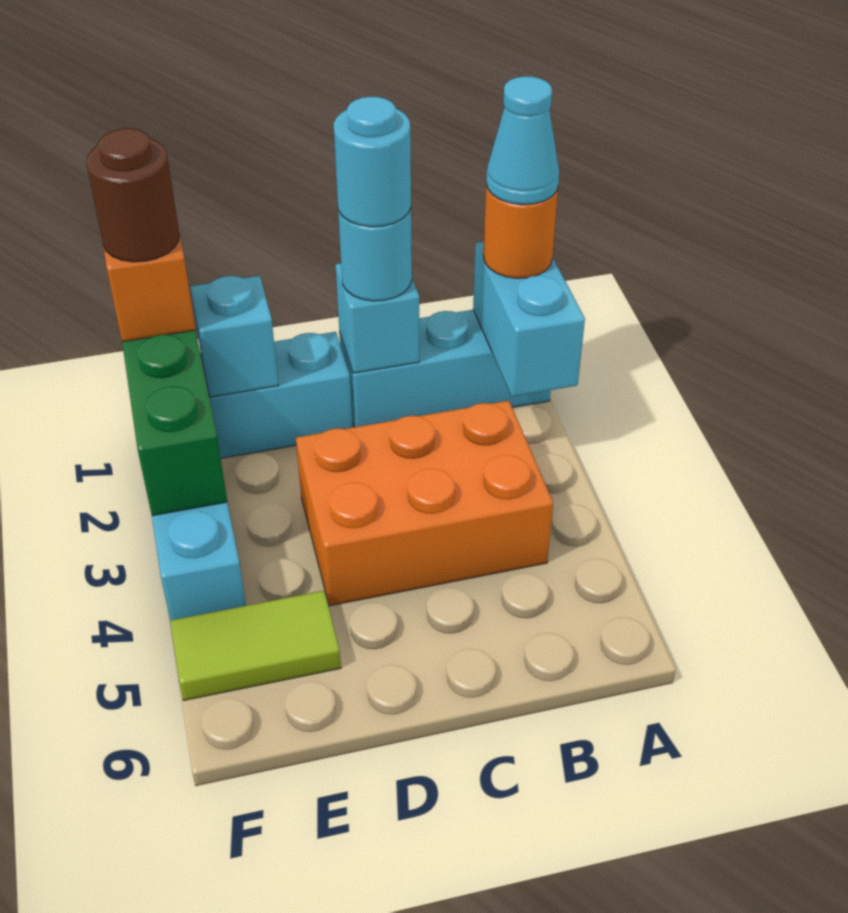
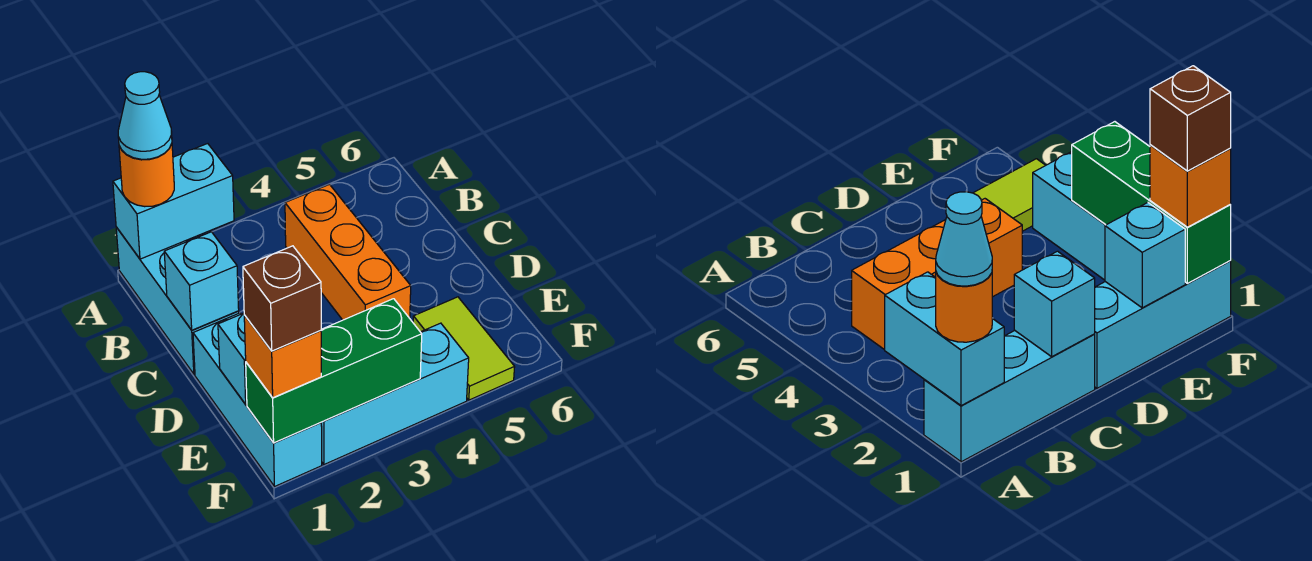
orange 2x3 brick [296,401,553,606] -> orange 1x3 brick [285,184,411,320]
cyan 1x1 round brick [338,208,412,301] -> none
cyan 1x1 round brick [334,97,411,227] -> none
brown 1x1 round brick [86,128,179,262] -> brown 1x1 brick [243,246,321,351]

